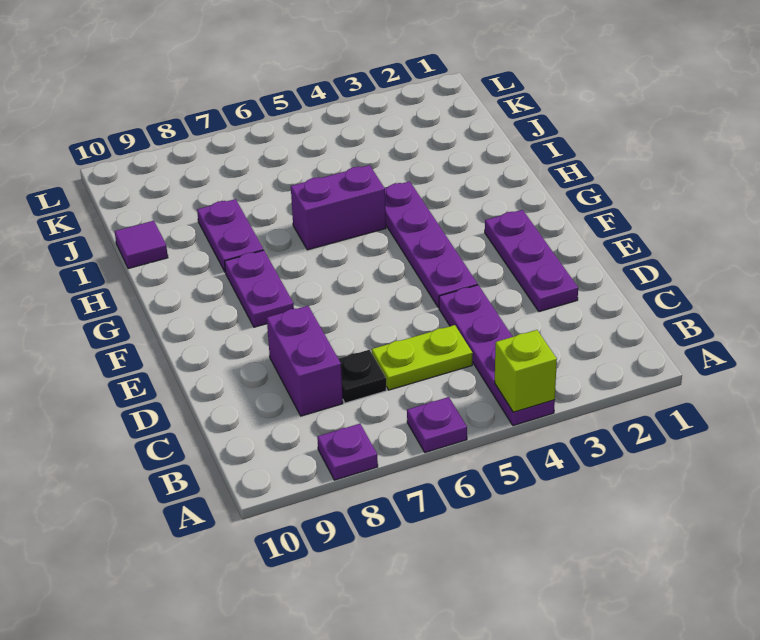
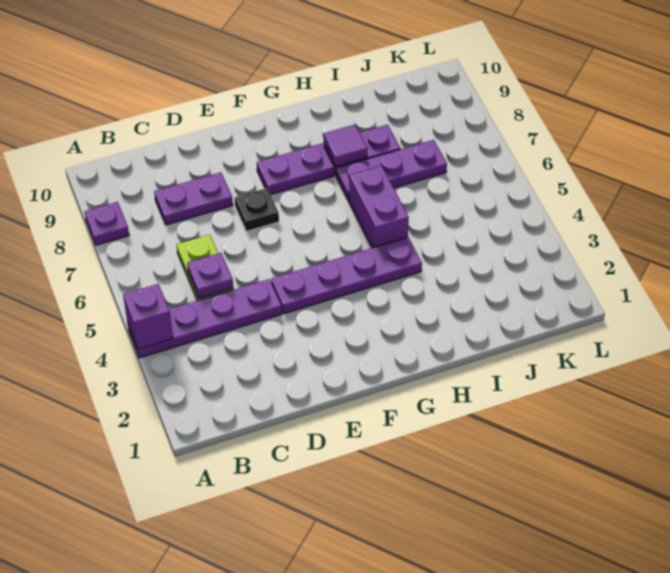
lime 1x1 brick [495,330,557,412] -> purple 1x1 brick [123,284,173,349]
purple 1x1 plate [407,397,467,453] -> purple 1x1 plate moved to [187,253,233,298]
black 1x1 plate [339,350,386,403] -> black 1x1 plate moved to [235,188,279,231]
purple 1x2 brick [267,306,343,416] -> purple 1x2 plate [154,172,233,225]
purple 1x3 plate [485,210,578,312] -> purple 1x3 plate moved to [336,140,447,201]
purple 1x1 tile [115,221,168,269] -> purple 1x1 tile moved to [324,125,368,166]

